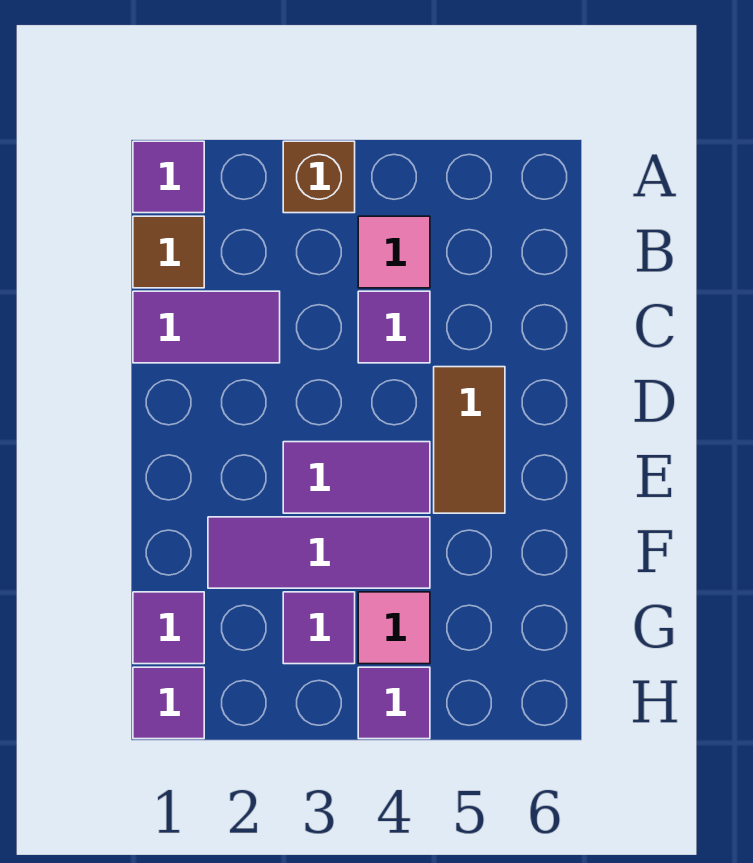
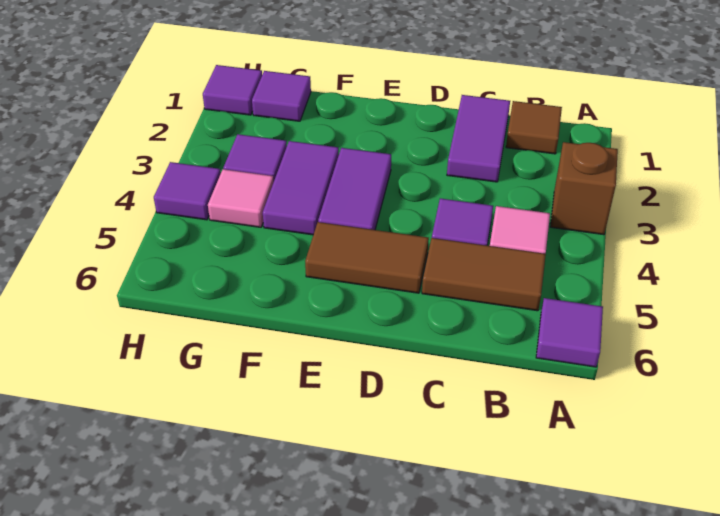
purple 1x1 tile [133,141,204,213] -> purple 1x1 tile moved to [536,298,603,367]
none -> brown 1x2 tile [422,238,546,311]
purple 1x3 tile [208,517,430,588] -> purple 1x2 tile [263,141,339,235]

